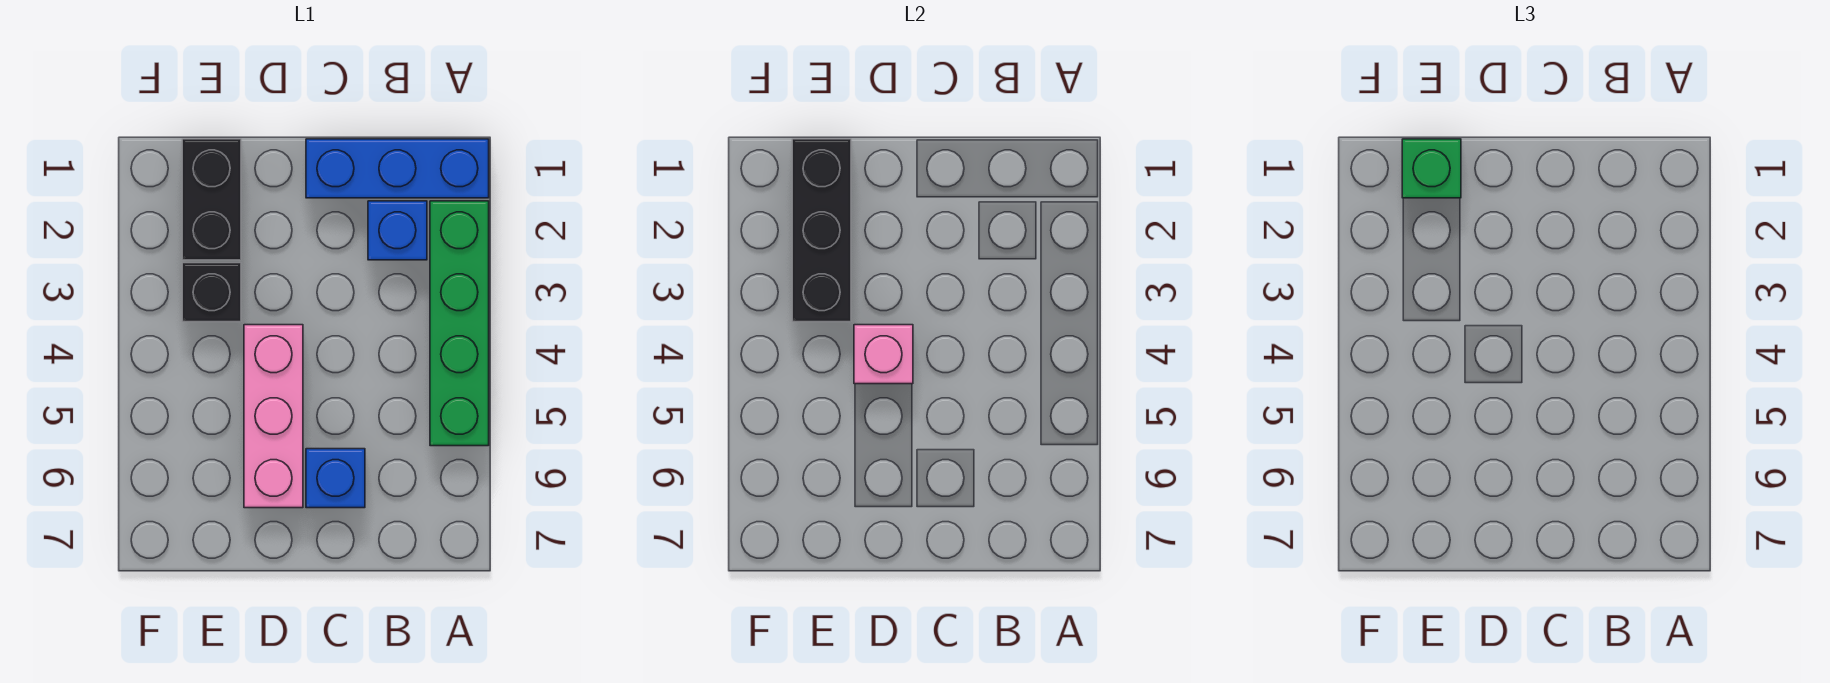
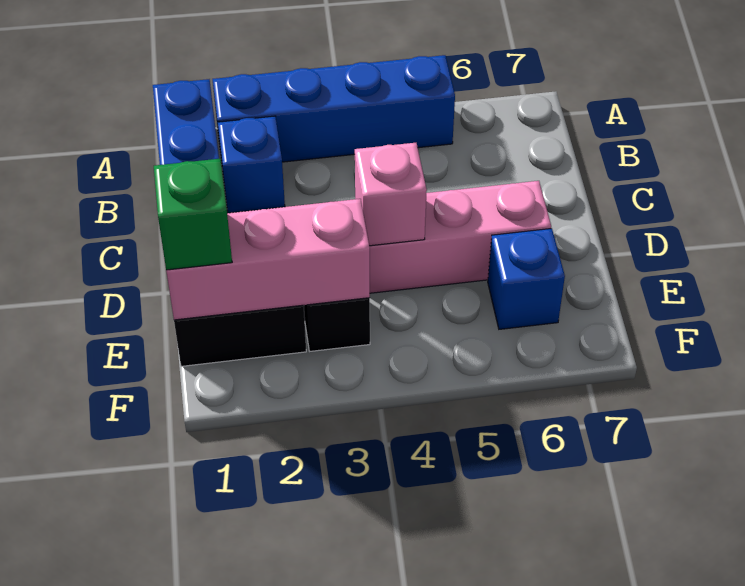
green 1x4 brick [430,201,489,446] -> blue 1x4 brick [213,55,455,162]
blue 1x1 brick [306,449,365,508] -> blue 1x1 brick moved to [488,229,565,329]
black 1x3 brick [792,139,851,322] -> pink 1x3 brick [166,199,370,320]

